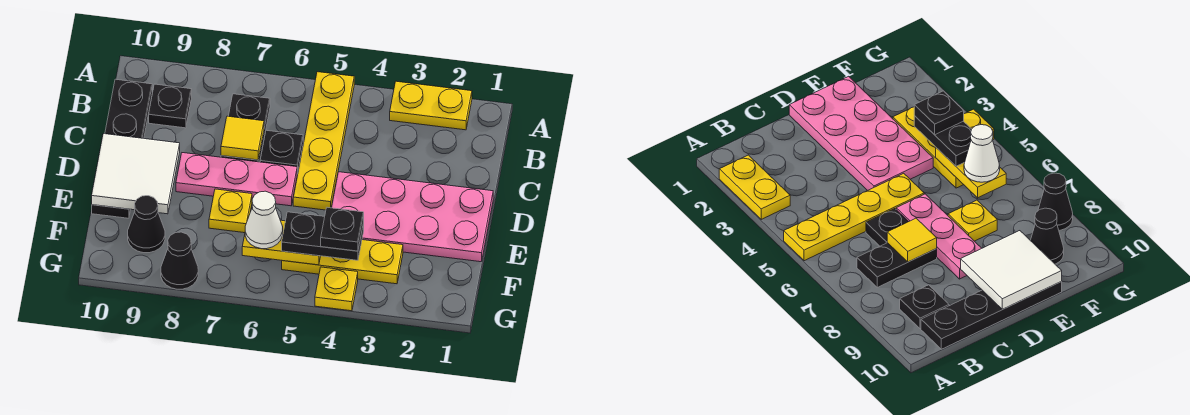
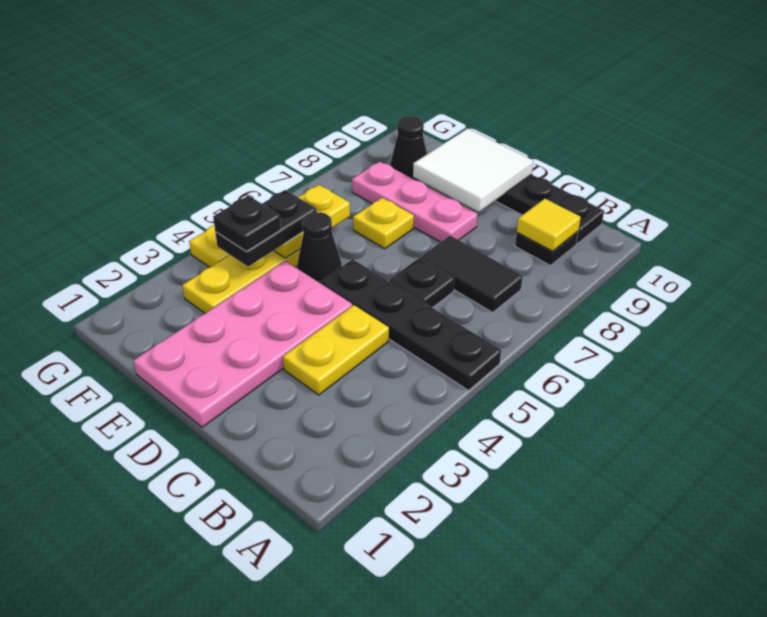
yellow 1x2 plate [390,81,472,130] -> yellow 1x2 plate moved to [283,305,389,395]
yellow 1x4 plate [293,72,354,210] -> black 1x4 plate [321,259,501,390]
black 1x2 plate [221,94,270,162] -> black 1x2 tile [421,236,523,312]
yellow 1x1 tile [221,116,264,160] -> yellow 1x1 tile moved to [517,199,581,251]
pink 1x3 plate [176,153,297,206] -> pink 1x3 plate turned to [352,162,478,242]
white 1x1 cone [245,191,283,249] -> none
black 1x1 cone [161,232,198,289] -> black 1x1 cone moved to [297,212,342,283]

